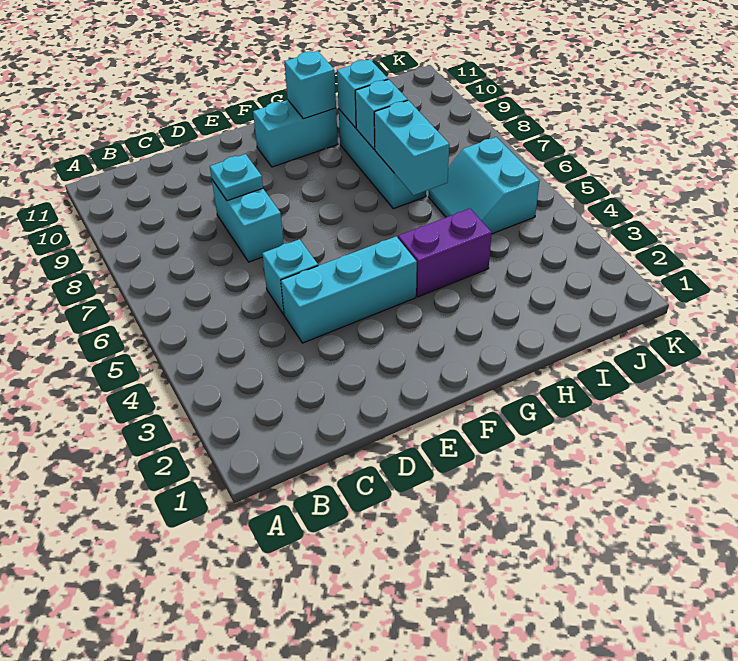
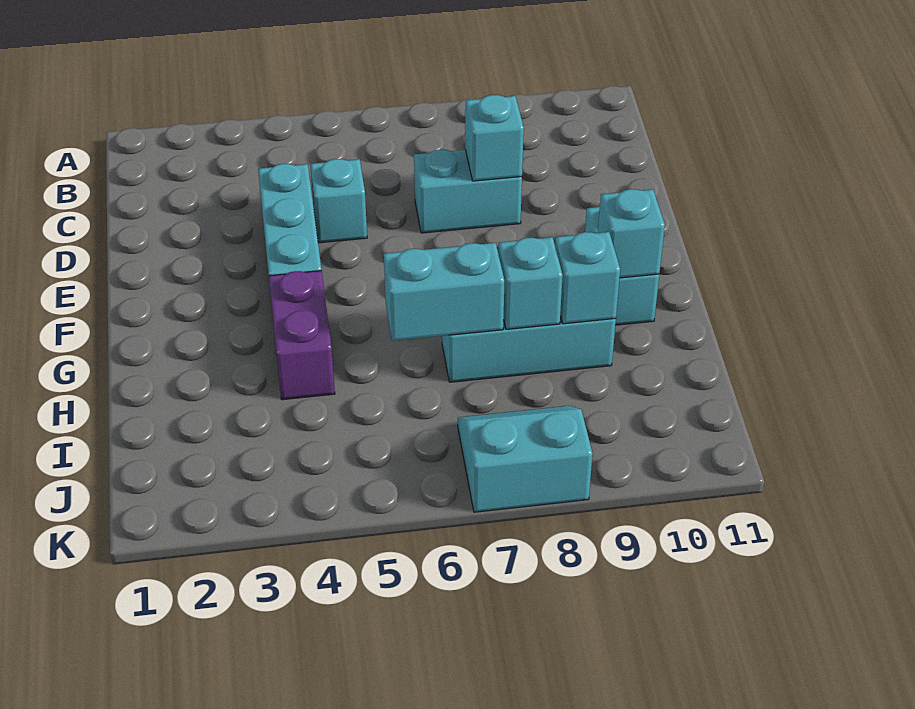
cyan 1x1 plate [210,154,263,201] -> cyan 1x1 brick [465,95,524,181]
cyan 2x2 slope [429,137,540,234] -> cyan 2x2 slope moved to [458,406,593,512]

